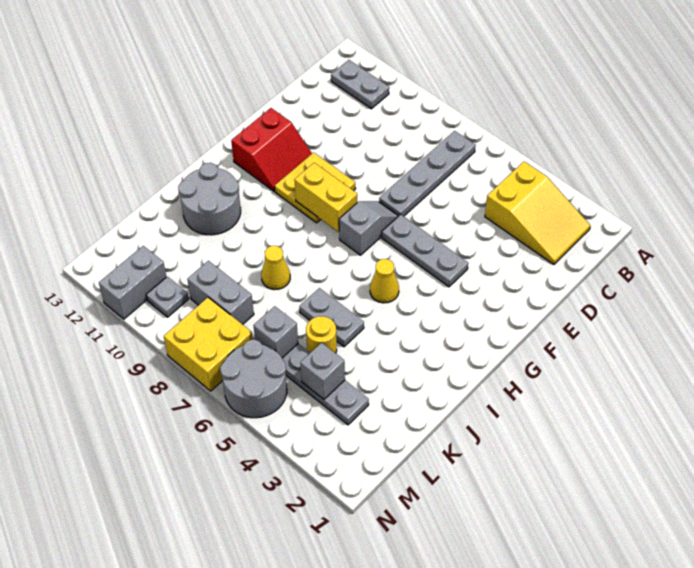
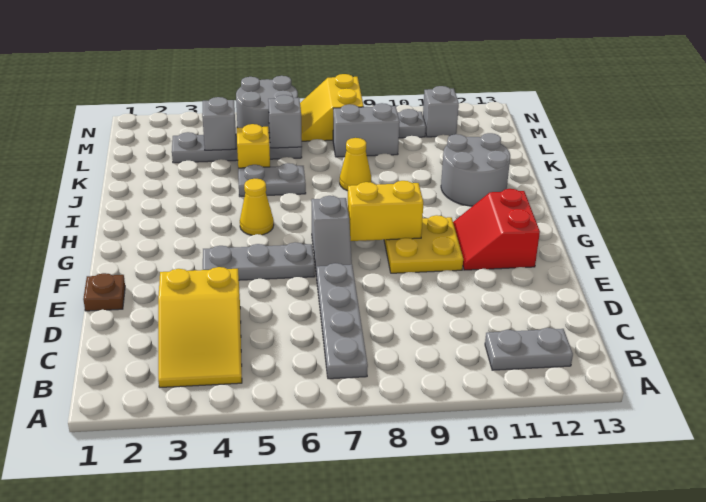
yellow 2x3 slope [485,162,590,265] -> yellow 2x3 slope turned to [158,267,242,388]
none -> brown 1x1 plate [83,273,125,311]
yellow 1x1 round brick [306,316,337,353] -> yellow 1x1 brick [237,124,270,168]
yellow 2x2 brick [164,297,253,391] -> yellow 2x2 slope [300,74,364,141]
grey 1x2 brick [99,246,166,319] -> grey 1x1 brick [423,86,459,137]

